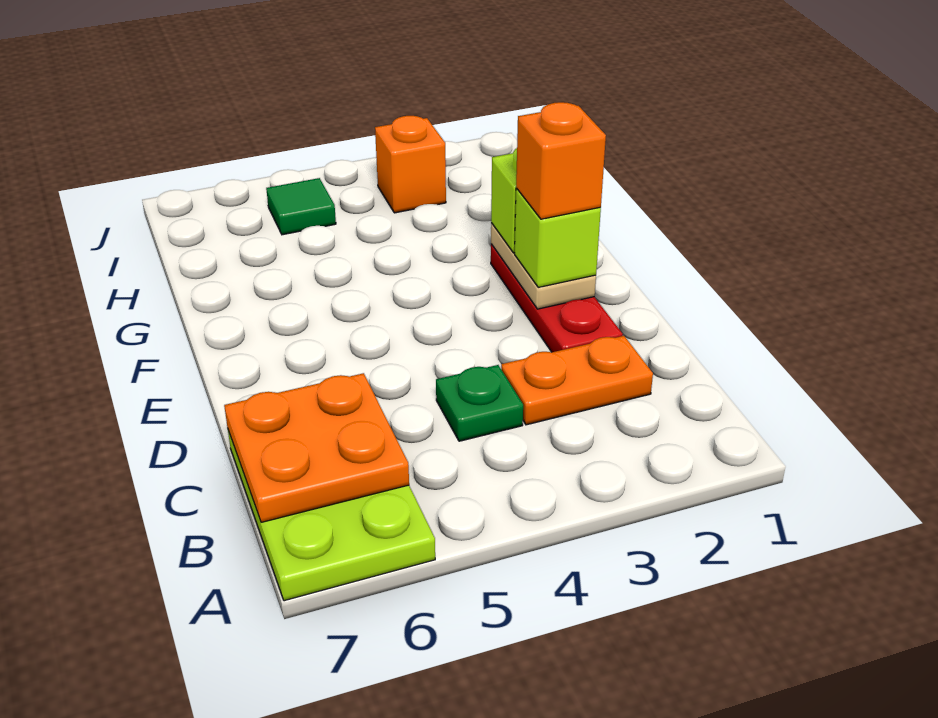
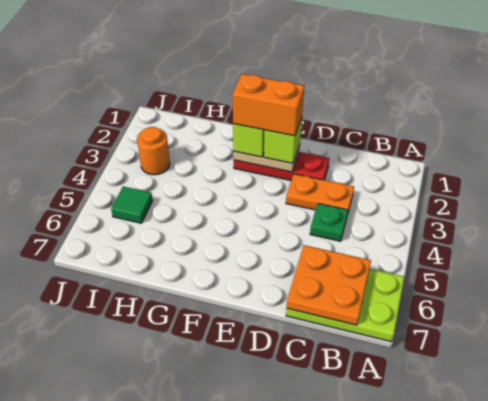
orange 1x2 plate [501,336,653,425] -> orange 1x2 plate turned to [286,174,354,212]
orange 1x1 brick [516,102,606,219] -> orange 1x2 brick [233,74,304,136]
orange 1x1 brick [375,116,446,213] -> orange 1x1 round brick [137,127,170,175]

